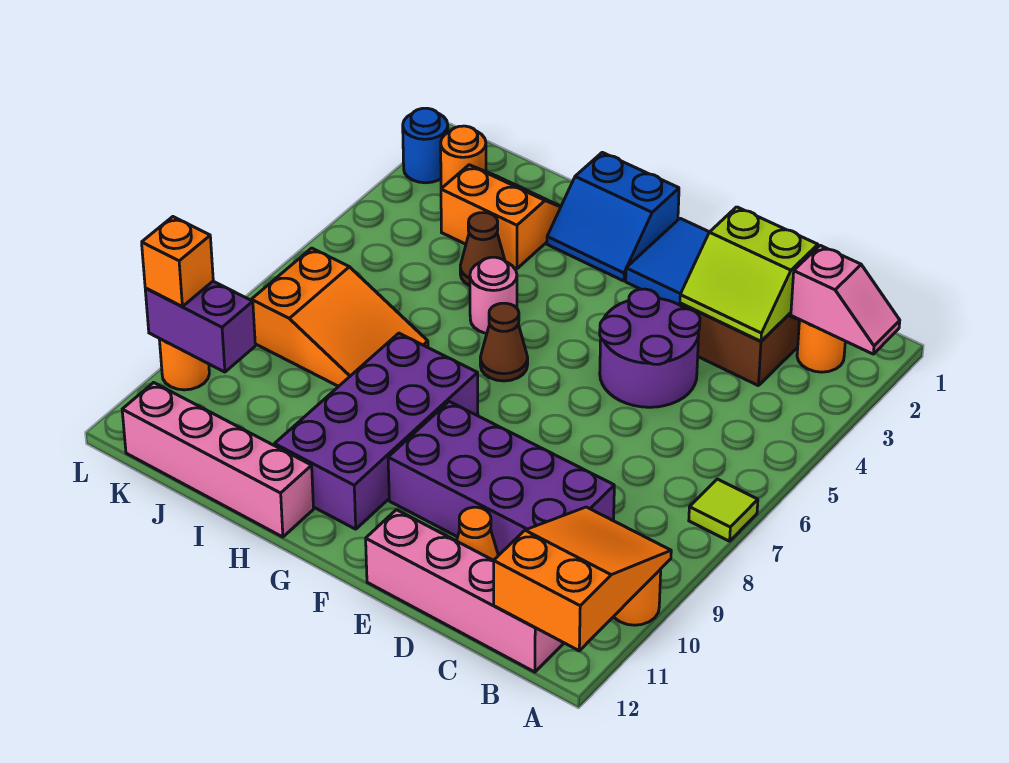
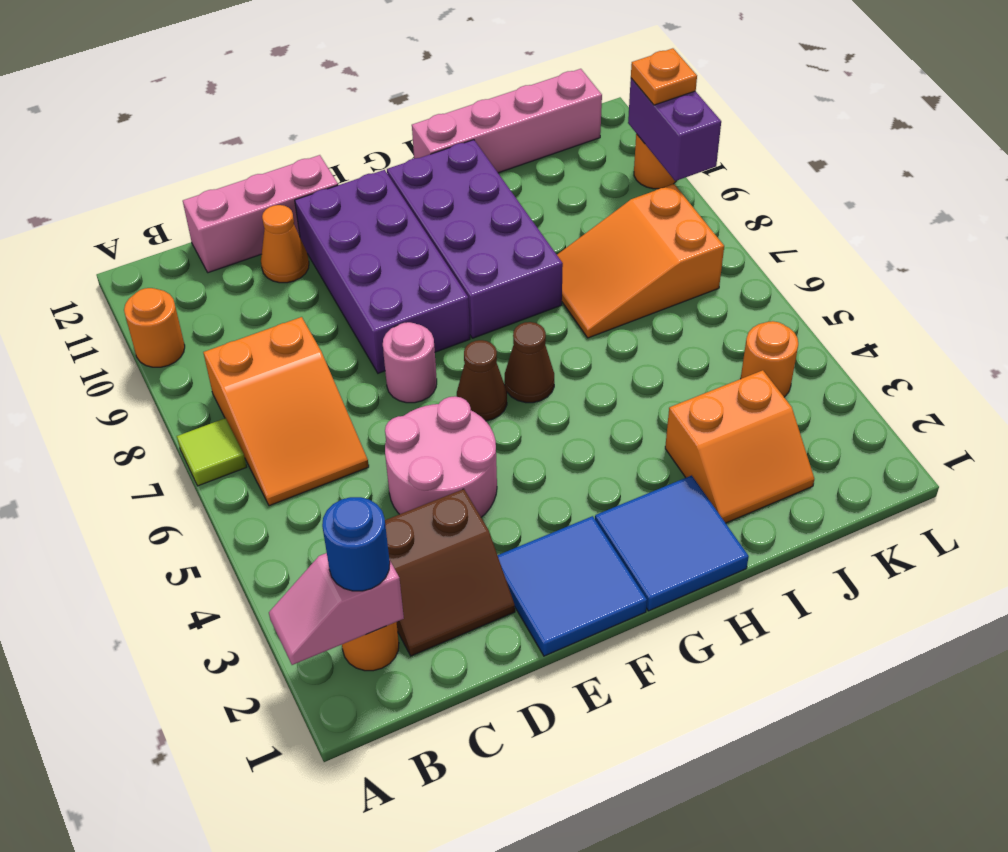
orange 2x3 slope [494,507,671,651] -> orange 2x3 slope moved to [203,317,369,506]
pink 1x4 brick [366,510,564,672] -> pink 1x3 brick [183,155,338,273]
lime 2x2 slope [680,207,818,341] -> none
purple 2x4 brick [388,402,614,555] -> purple 2x4 brick turned to [295,170,470,373]
purple 2x2 round brick [600,289,700,407] -> pink 2x2 round brick [385,396,497,517]
blue 2x2 slope [547,152,679,281] -> blue 2x2 tile [595,475,749,611]
pink 1x1 round brick [470,257,517,334] -> pink 1x1 round brick moved to [383,322,437,403]
brown 1x1 cone [460,213,505,286] -> brown 1x1 cone moved to [457,340,507,421]
orange 1x1 round brick [441,126,486,188] -> orange 1x1 round brick moved to [741,321,798,397]
purple 1x2 brick [145,281,255,372] -> purple 1x2 brick turned to [628,78,721,181]
blue 1x1 round brick [403,108,448,183] -> blue 1x1 round brick moved to [322,497,390,591]
orange 1x1 brick [142,217,213,306] -> orange 1x1 plate [631,48,697,105]

